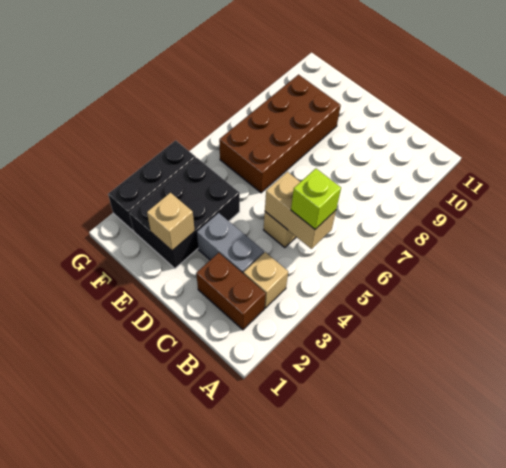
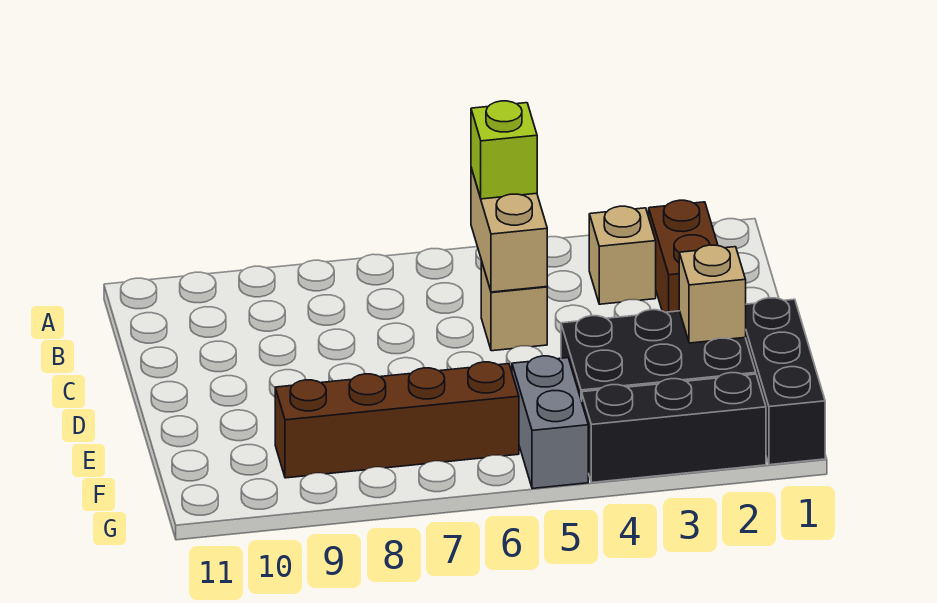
grey 1x2 brick [197,213,264,274] -> grey 1x2 brick moved to [512,356,588,489]
none -> black 1x3 brick [745,298,825,465]
brown 2x4 brick [219,75,341,193] -> brown 1x4 brick [275,362,519,478]

